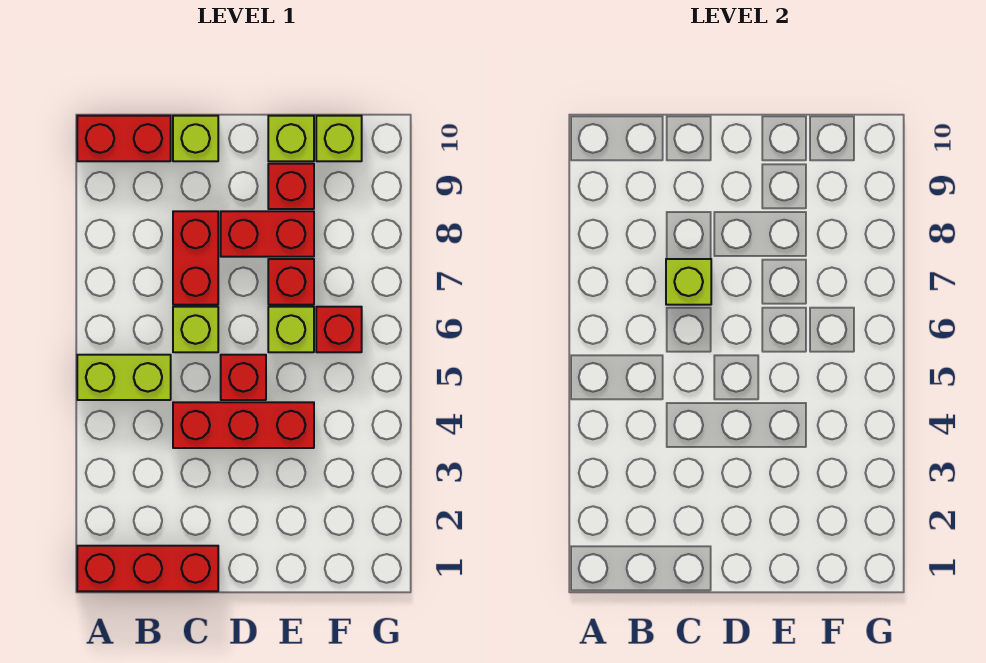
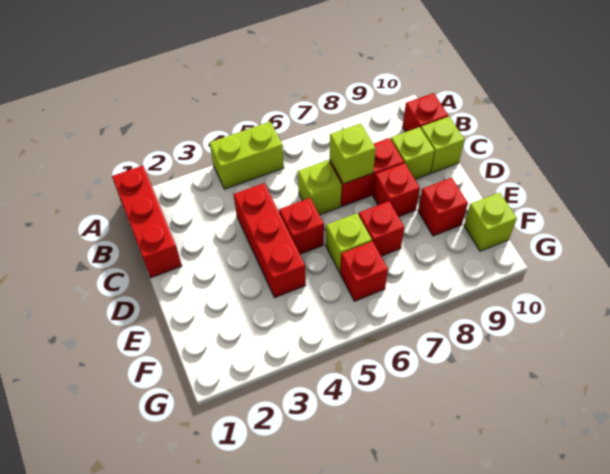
lime 1x2 brick [77,355,171,400] -> lime 1x2 brick turned to [210,122,284,189]
red 1x2 brick [77,116,171,161] -> red 1x1 brick [403,93,448,132]
red 1x2 brick [221,211,314,257] -> red 1x1 brick [373,163,420,217]
lime 1x1 brick [268,116,314,161] -> lime 1x1 brick moved to [391,127,434,179]

